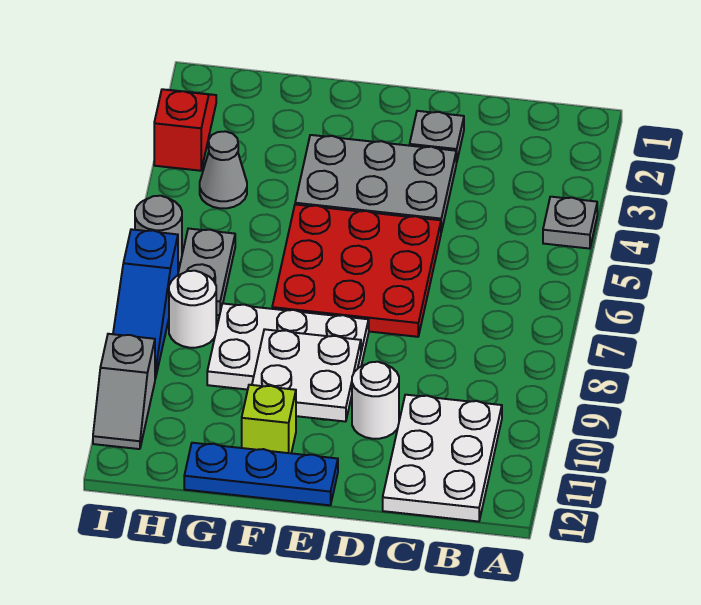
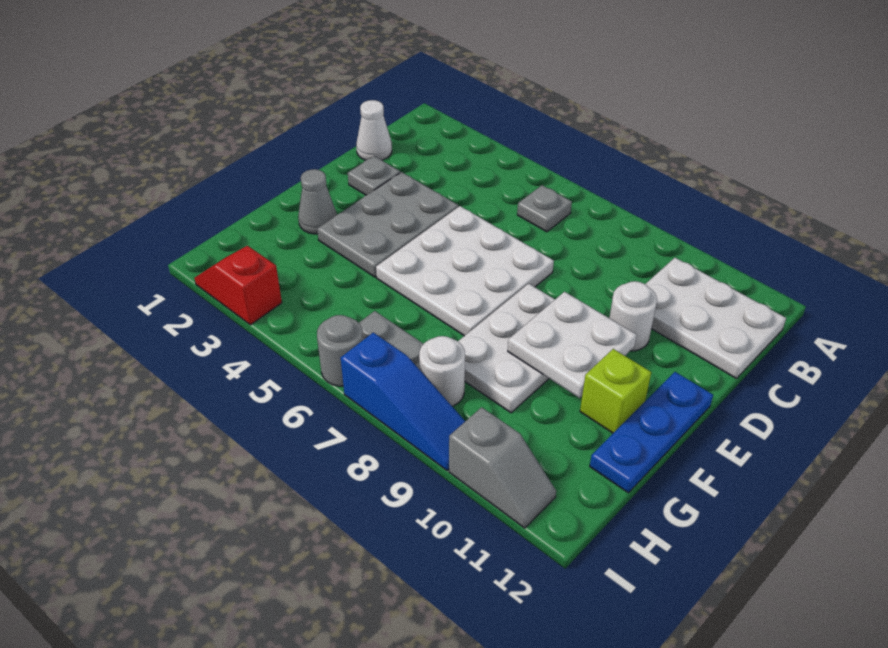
grey 1x1 plate [543,197,597,249] -> grey 1x1 plate moved to [517,185,572,232]
none -> white 1x1 cone [356,100,392,160]
red 3x3 plate [272,205,441,337] -> white 3x3 plate [376,206,554,336]
grey 1x1 cone [200,131,247,208] -> grey 1x1 cone moved to [298,169,337,234]

